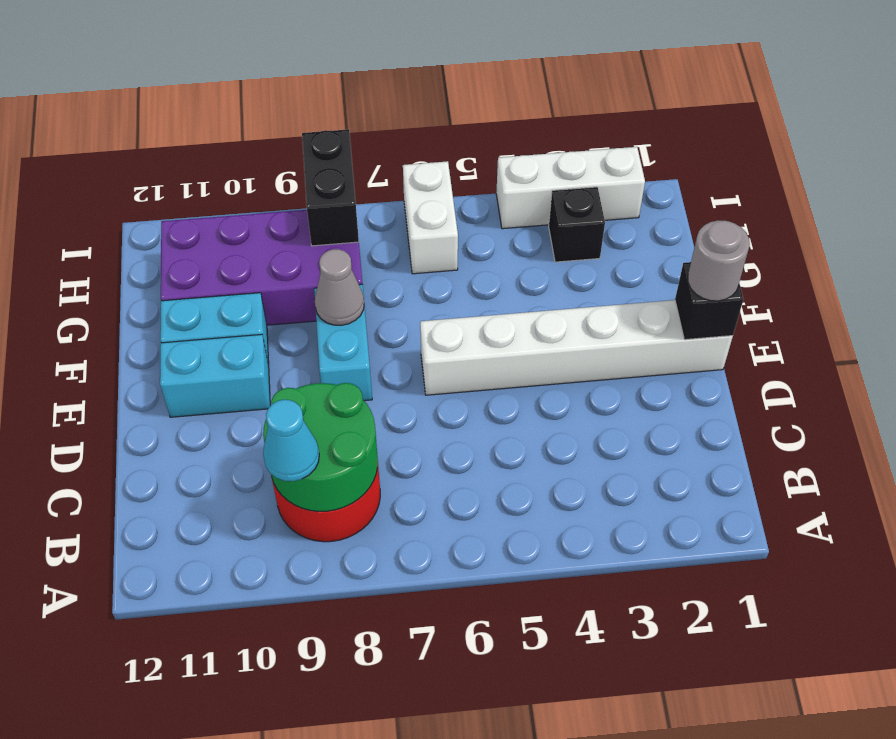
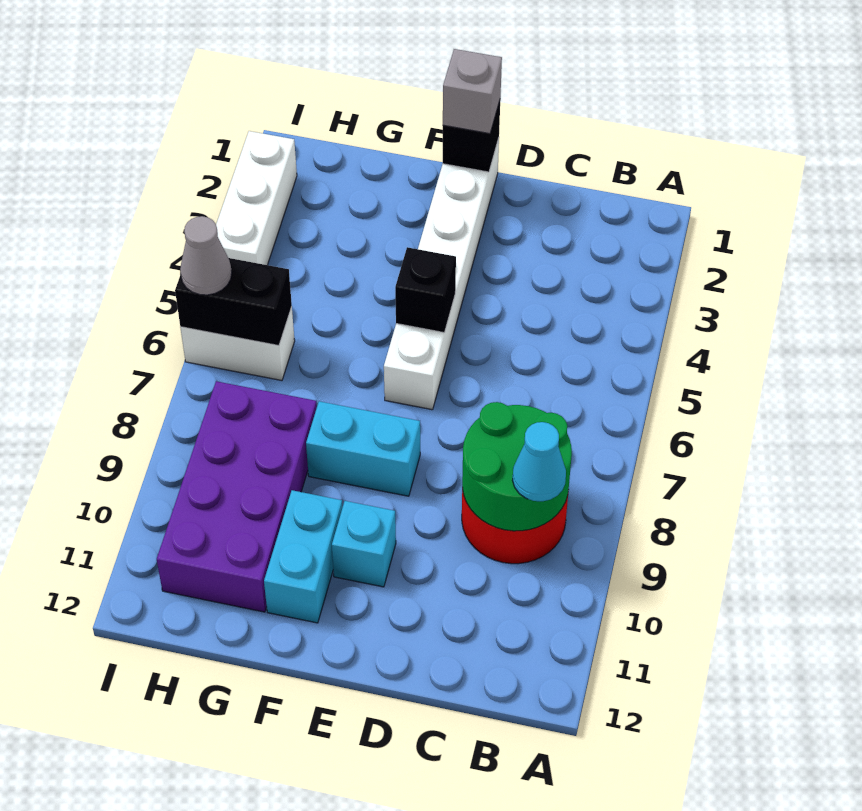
grey 1x1 round brick [688,220,750,301] -> grey 1x1 brick [443,49,502,134]
cyan 1x2 brick [160,335,270,417] -> cyan 1x1 brick [332,501,396,587]
grey 1x1 cone [315,249,364,325] -> grey 1x1 cone moved to [180,216,232,295]
black 1x1 brick [549,187,605,262] -> black 1x1 brick moved to [395,247,456,333]
black 1x2 brick [302,129,359,246] -> black 1x2 brick moved to [175,258,292,345]

